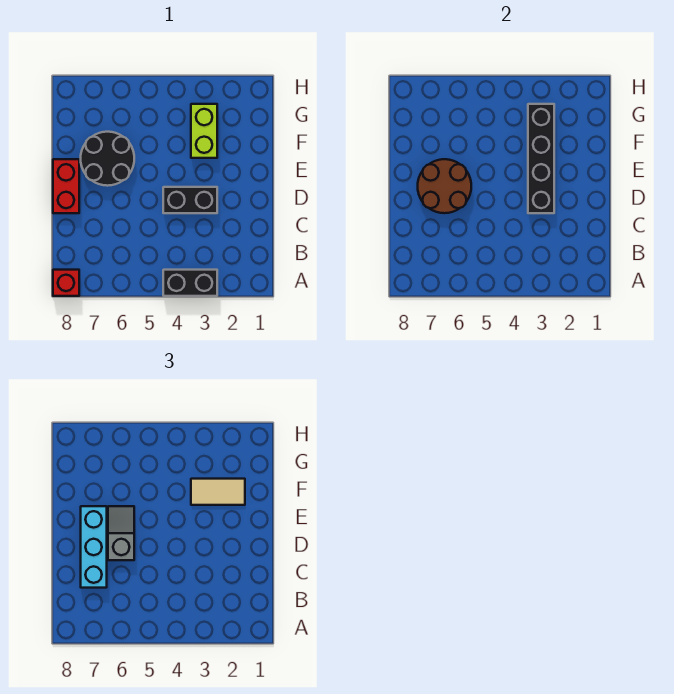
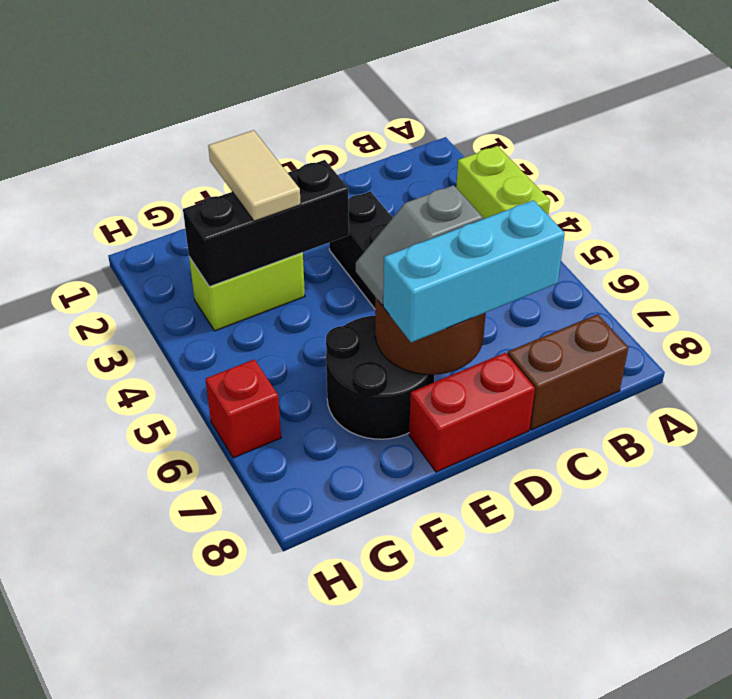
black 1x2 brick [163,270,217,296] -> lime 1x2 brick [456,146,550,219]
red 1x1 brick [53,270,79,296] -> red 1x1 brick moved to [206,359,281,458]
none -> brown 1x2 brick [507,314,628,430]
black 1x4 brick [528,104,554,213] -> black 1x3 brick [183,160,349,287]

